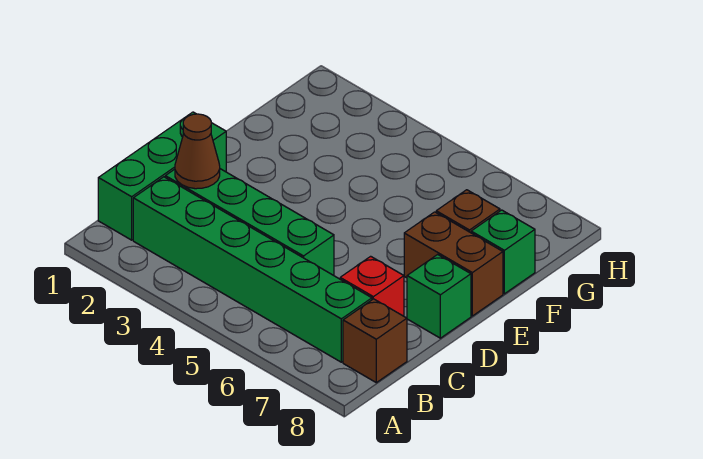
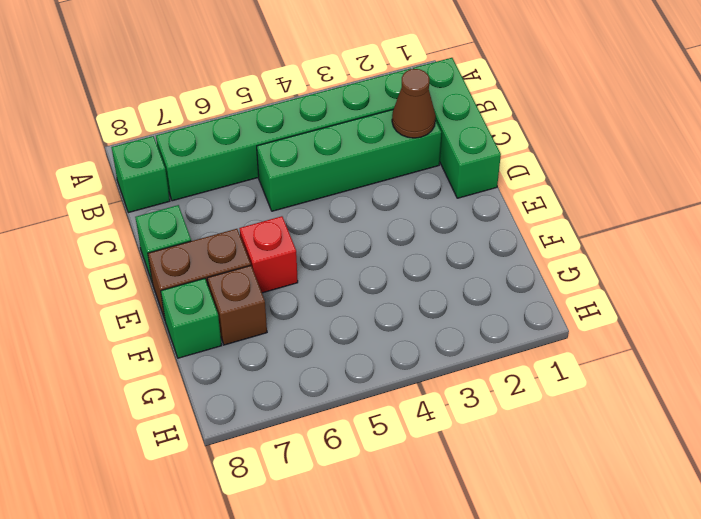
brown 1x1 brick [343,299,407,383] -> green 1x1 brick [111,136,170,213]
red 1x1 brick [340,256,404,316] -> red 1x1 brick moved to [239,216,298,293]

